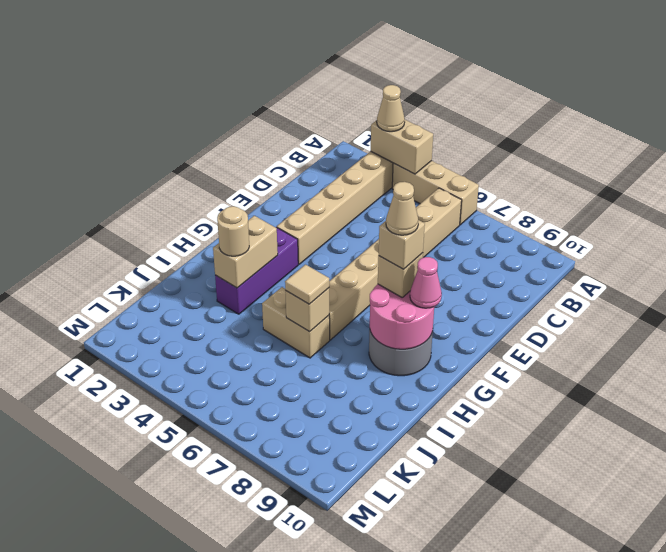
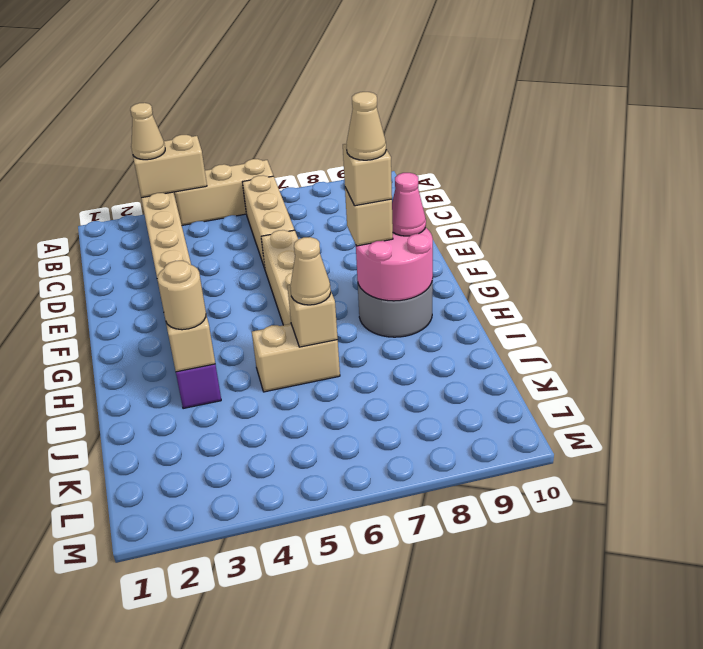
tan 1x1 tile [285,265,329,304] -> tan 1x1 cone [290,237,331,305]

